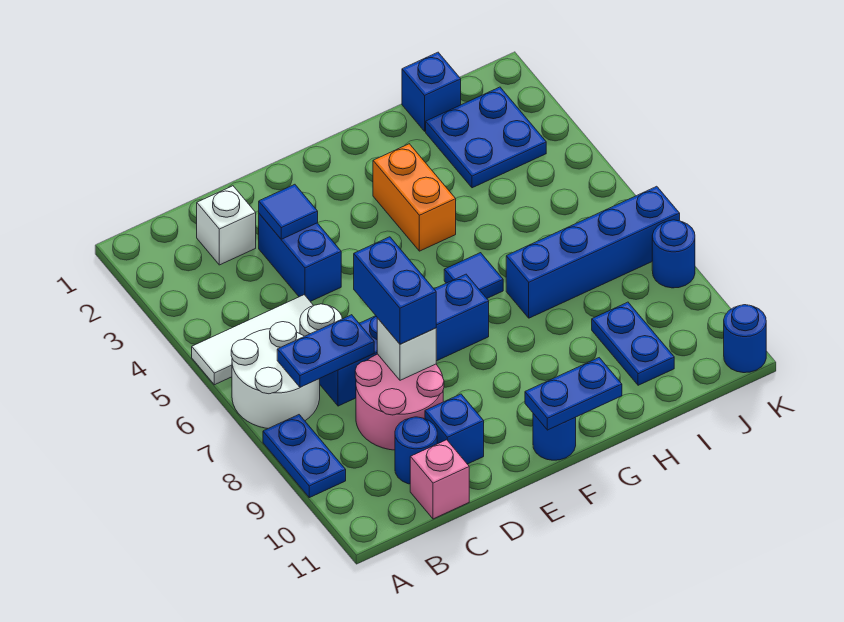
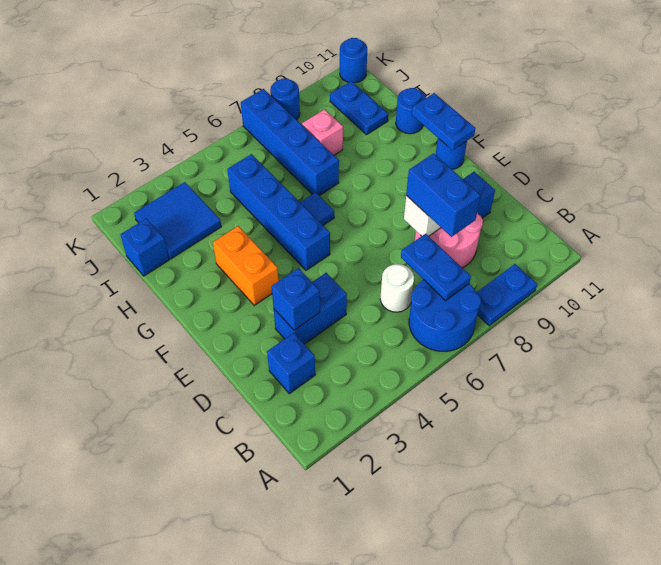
white 1x3 tile [192,295,314,385] -> none
white 2x2 round brick [231,322,320,428] -> blue 2x2 round brick [409,280,481,351]
white 1x1 brick [197,186,256,265] -> blue 1x1 brick [267,333,315,394]
blue 1x4 brick [320,274,489,406] -> blue 1x4 brick moved to [227,154,330,270]
blue 1x1 round brick [395,417,437,484] -> blue 1x1 round brick moved to [396,88,426,134]
pink 1x1 brick [410,440,469,519] -> pink 1x1 brick moved to [302,110,343,155]
blue 1x1 tile [259,184,318,239] -> blue 1x1 brick [272,268,320,330]
blue 1x2 brick [354,237,436,344] -> blue 1x2 brick turned to [406,154,481,237]
orange 1x2 brick [373,144,456,251] -> orange 1x2 brick turned to [213,226,279,305]
blue 2x2 plate [426,87,546,188] -> blue 2x2 tile [134,182,221,259]
blue 1x2 plate [592,302,674,385] -> blue 1x2 plate turned to [330,81,388,135]

